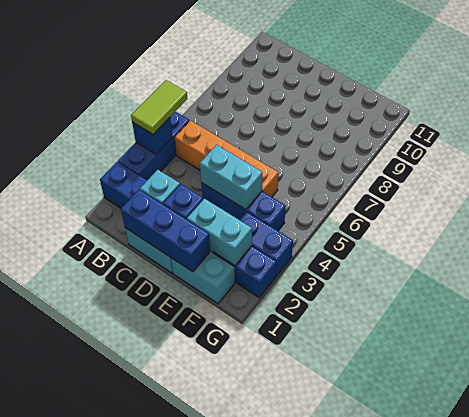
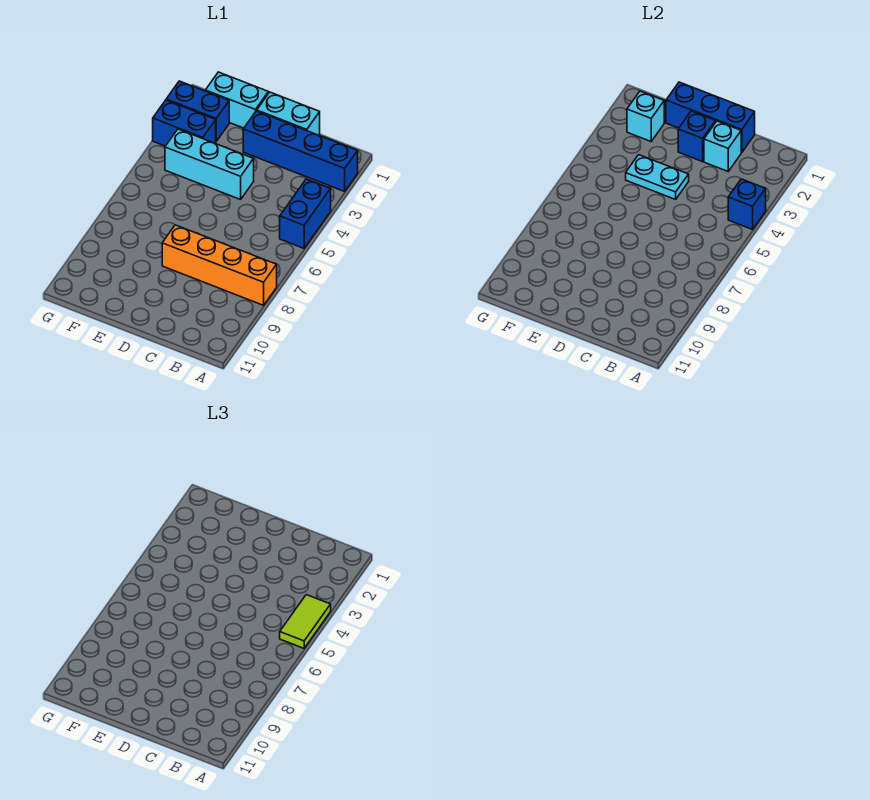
blue 1x3 brick [118,112,189,180] -> blue 1x2 brick [280,179,331,248]
orange 1x4 brick [174,121,278,197] -> orange 1x4 brick moved to [162,225,277,305]
blue 1x3 brick [201,183,286,231] -> cyan 1x3 brick [165,129,254,199]
cyan 1x2 brick [200,145,262,210] -> cyan 1x2 plate [626,155,689,199]
cyan 1x2 brick [187,199,252,266] -> cyan 1x1 brick [627,91,664,141]

